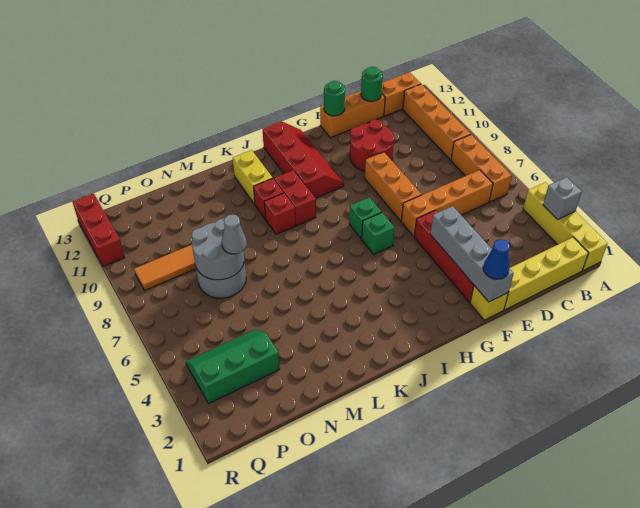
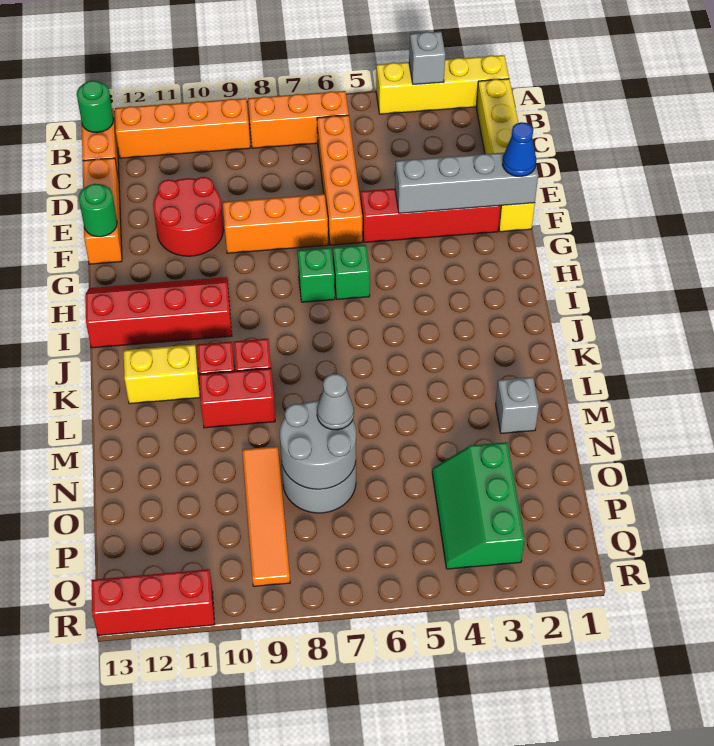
green 1x1 round brick [361,67,383,101] -> green 1x1 round brick moved to [77,81,114,133]
red 1x2 brick [274,170,316,225] -> red 1x2 brick moved to [199,368,275,428]
none -> grey 1x1 brick [496,377,539,433]

